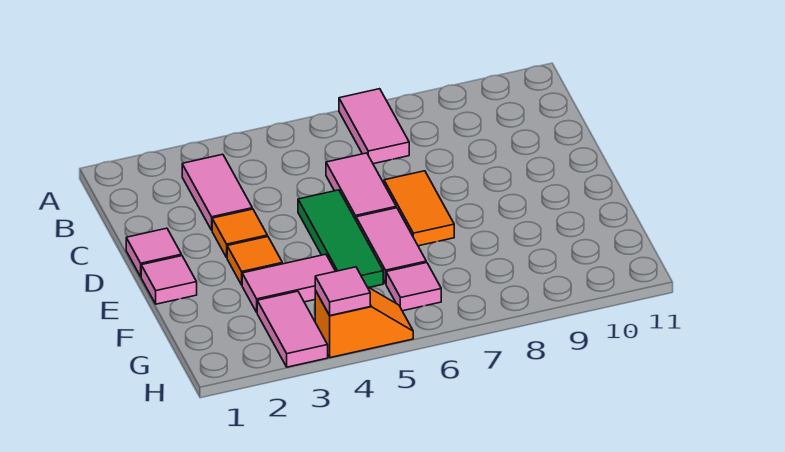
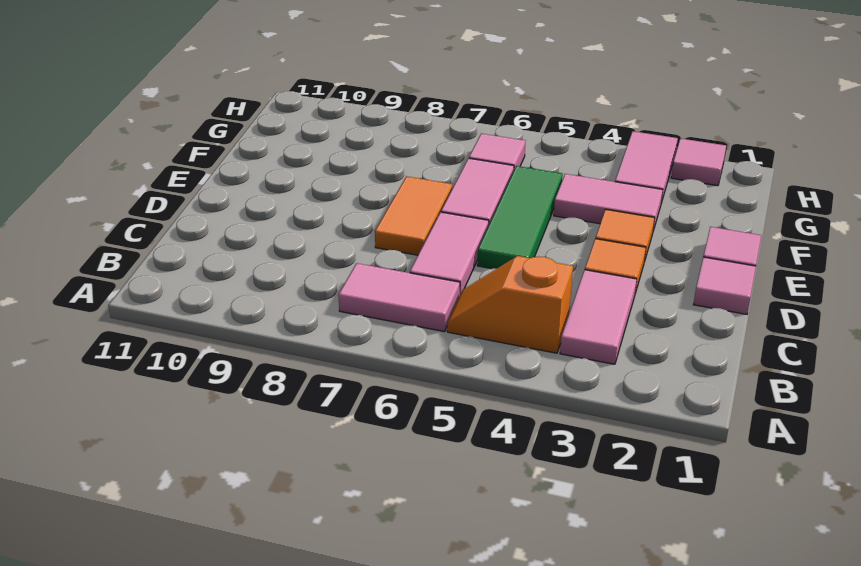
pink 1x2 tile [339,89,409,164] -> pink 1x2 tile turned to [338,263,460,332]
orange 1x2 slope [315,287,413,358] -> orange 1x2 slope moved to [447,256,573,353]
pink 1x1 tile [315,267,370,315] -> pink 1x1 tile moved to [671,138,726,186]

